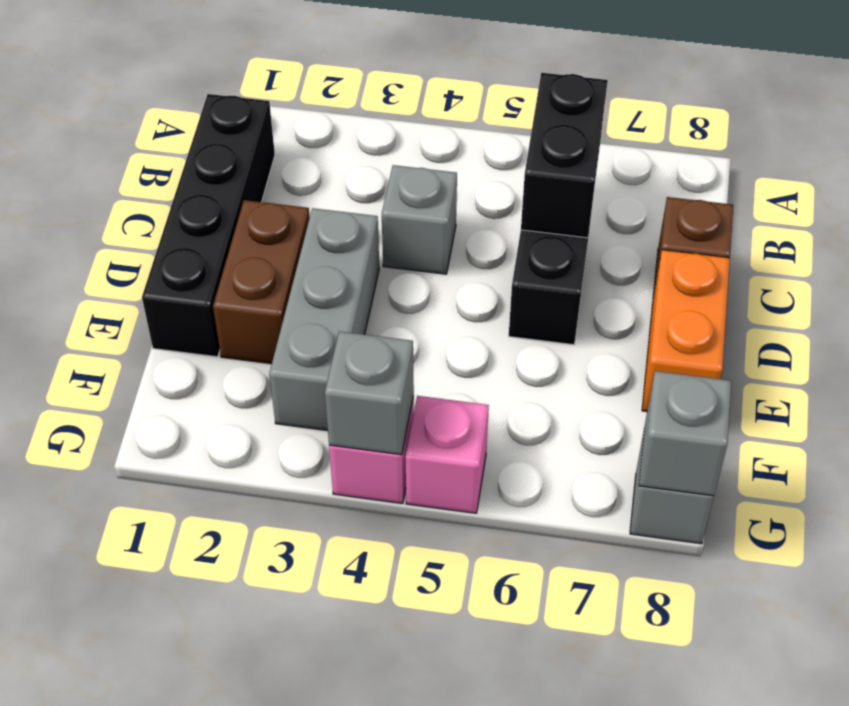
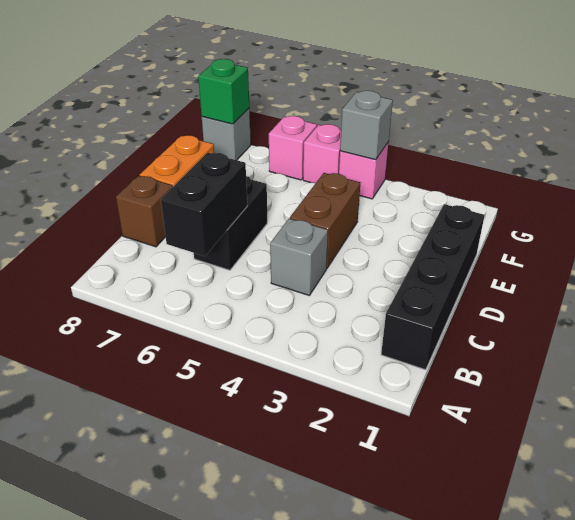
brown 1x2 brick [213,200,310,364] -> brown 1x2 brick moved to [290,173,360,269]
grey 1x3 brick [269,208,379,431] -> none
none -> pink 1x1 brick [269,116,317,180]
grey 1x1 brick [639,371,731,496] -> green 1x1 brick [198,59,249,124]

